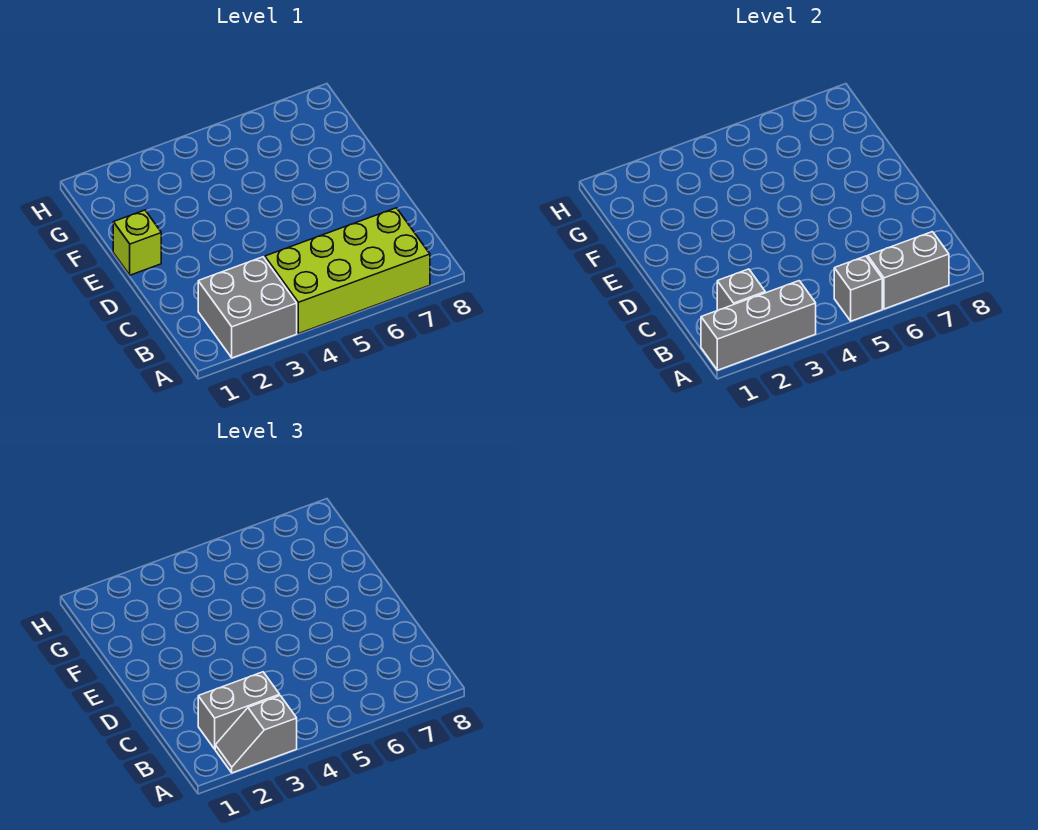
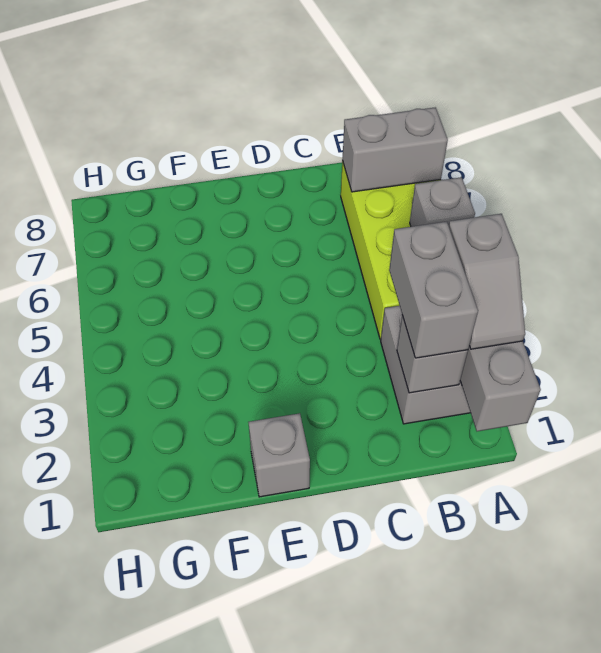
grey 1x2 brick [868,232,949,309] -> grey 1x2 brick turned to [342,107,448,192]
lime 1x1 brick [113,210,161,275] -> grey 1x1 brick [248,413,310,497]

